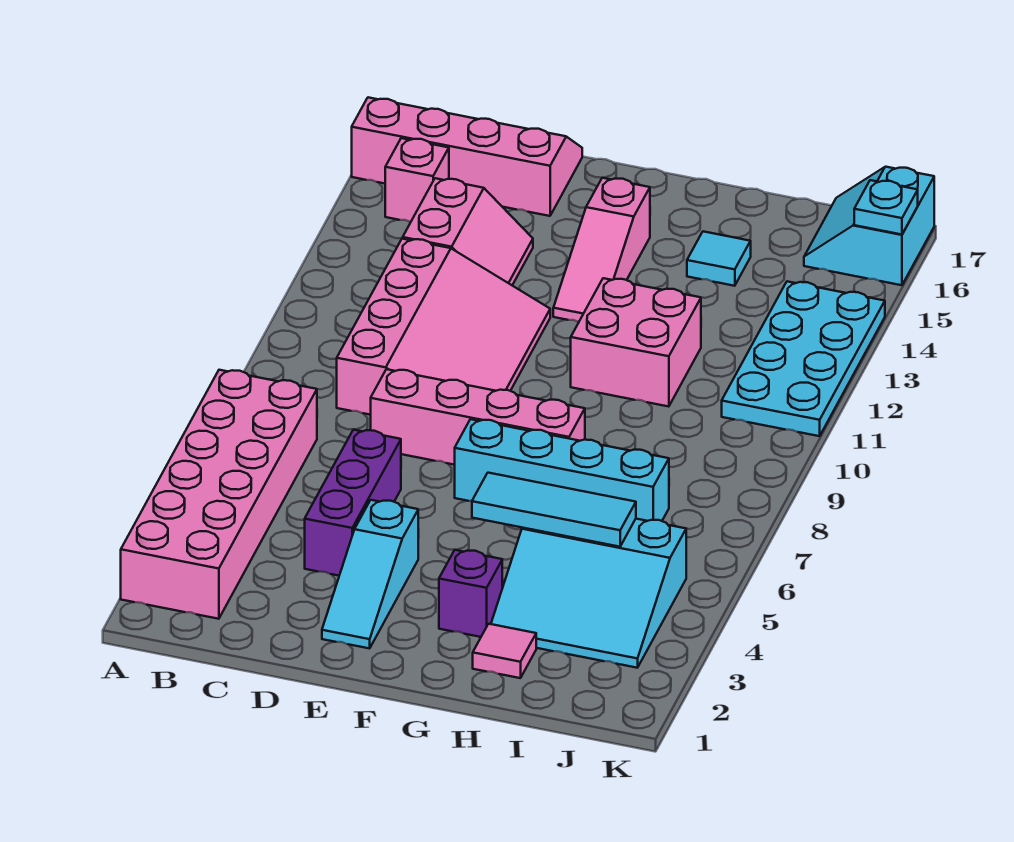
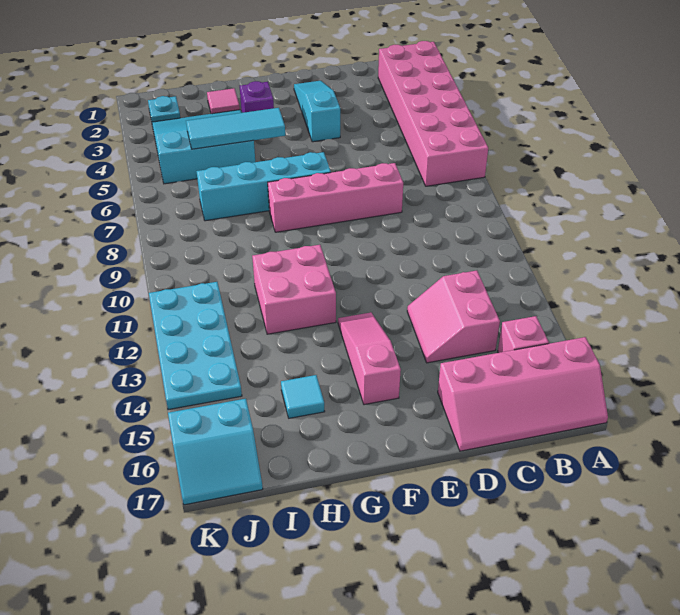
pink 3x4 slope [337,238,550,415] -> none
purple 1x3 brick [305,430,401,576] -> none
cyan 2x2 slope [804,167,934,285] -> cyan 2x2 slope turned to [168,399,263,505]
cyan 1x1 plate [854,180,918,235] -> cyan 1x1 plate moved to [148,96,180,122]

